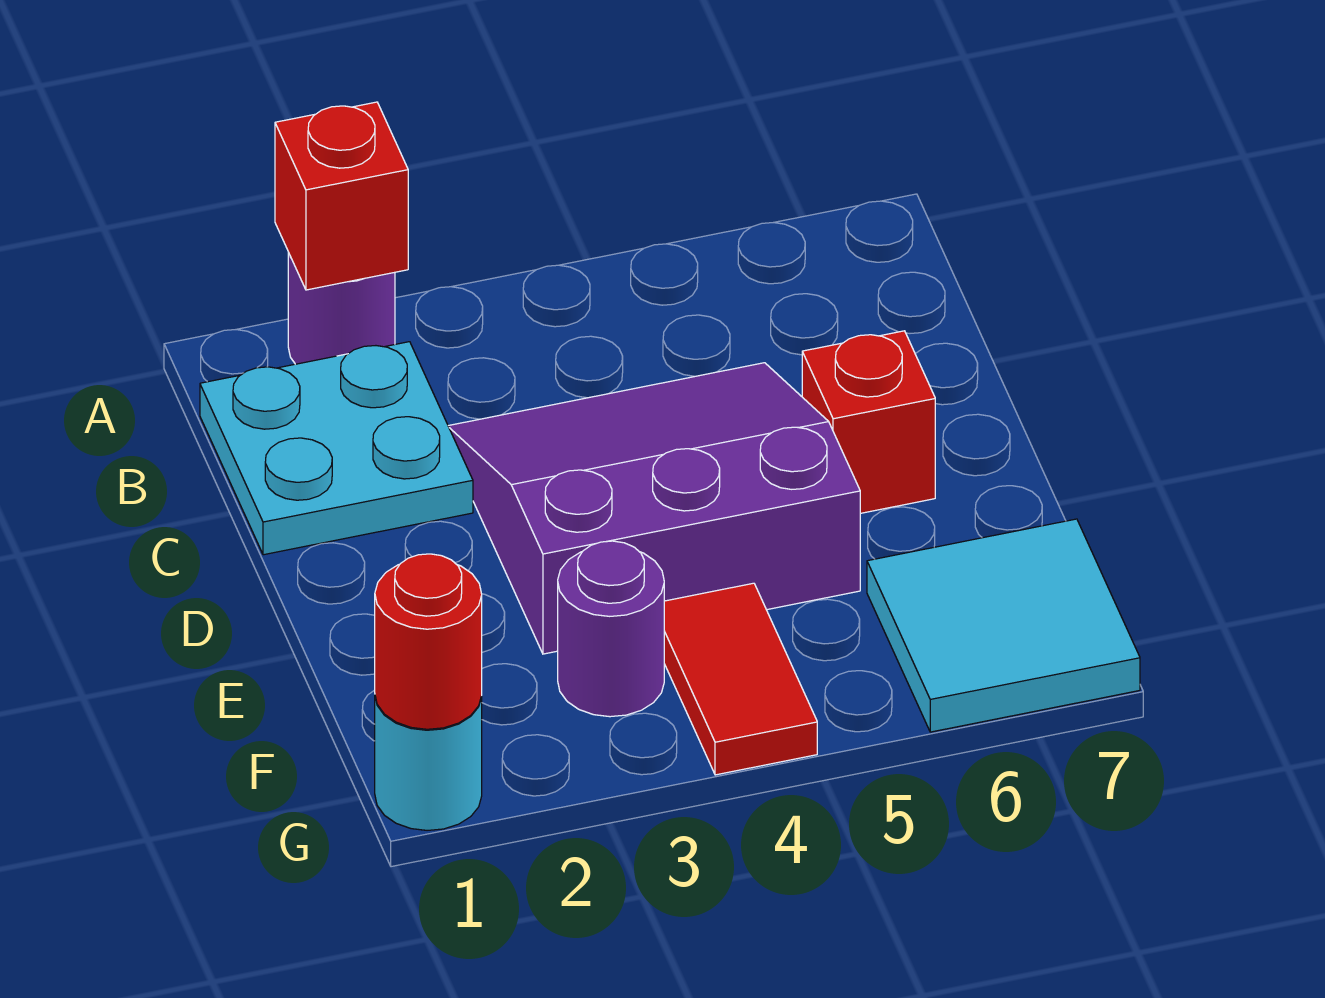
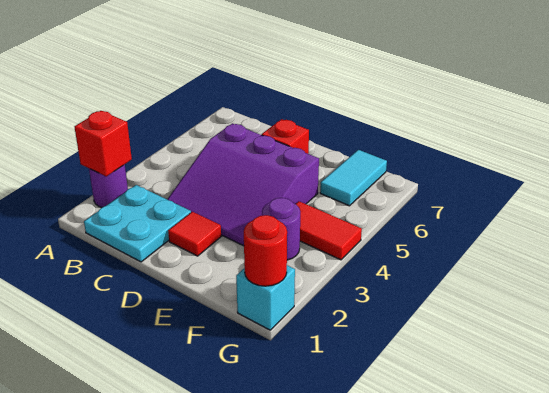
purple 3x3 slope [448,363,860,654] -> purple 3x3 slope turned to [167,123,319,246]
none -> red 1x1 tile [168,212,221,256]
cyan 2x2 tile [867,519,1140,732] -> cyan 1x2 tile [320,150,387,206]
cyan 1x1 round brick [375,697,482,830] -> cyan 1x1 brick [236,265,295,330]

